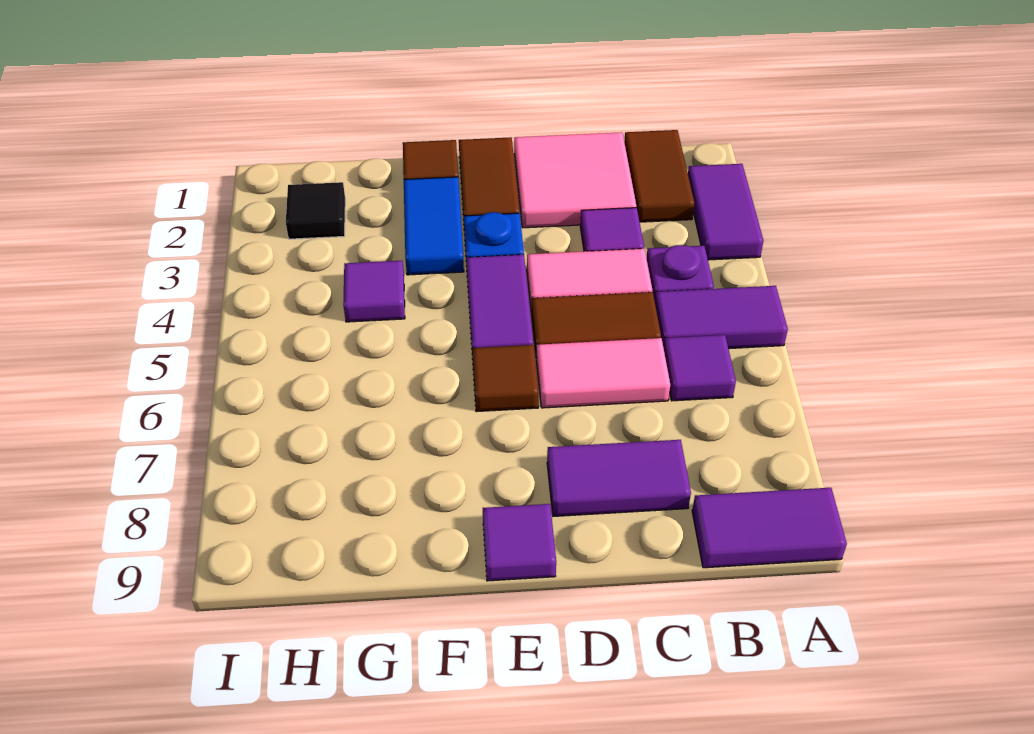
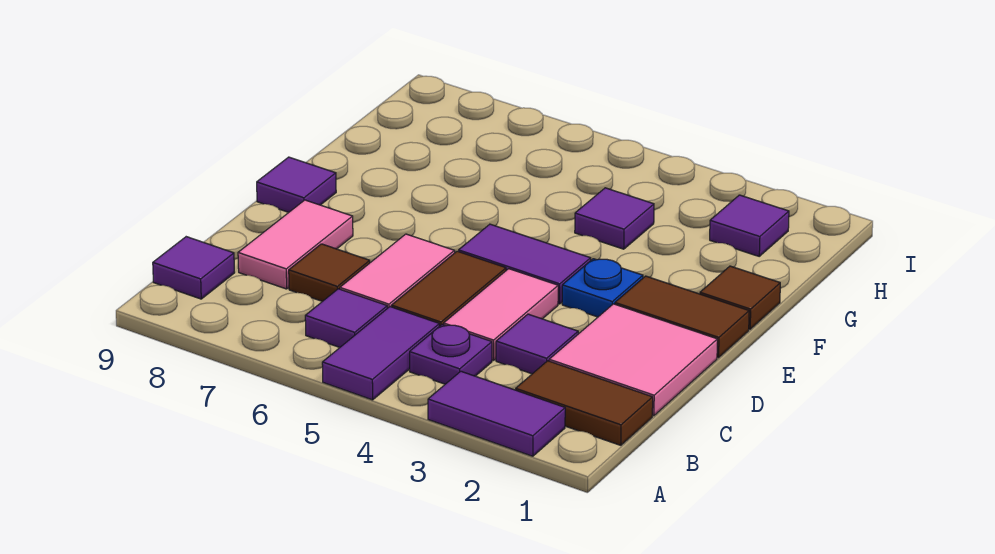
purple 1x2 tile [692,488,847,568] -> purple 1x1 tile [153,237,235,299]
purple 1x2 tile [547,440,691,516] -> pink 1x2 tile [238,200,353,289]
brown 1x1 tile [472,345,538,412] -> brown 1x1 tile moved to [289,244,370,301]
blue 1x2 tile [404,177,464,275] -> none
black 1x1 tile [286,182,345,239] -> purple 1x1 tile [710,195,789,256]

